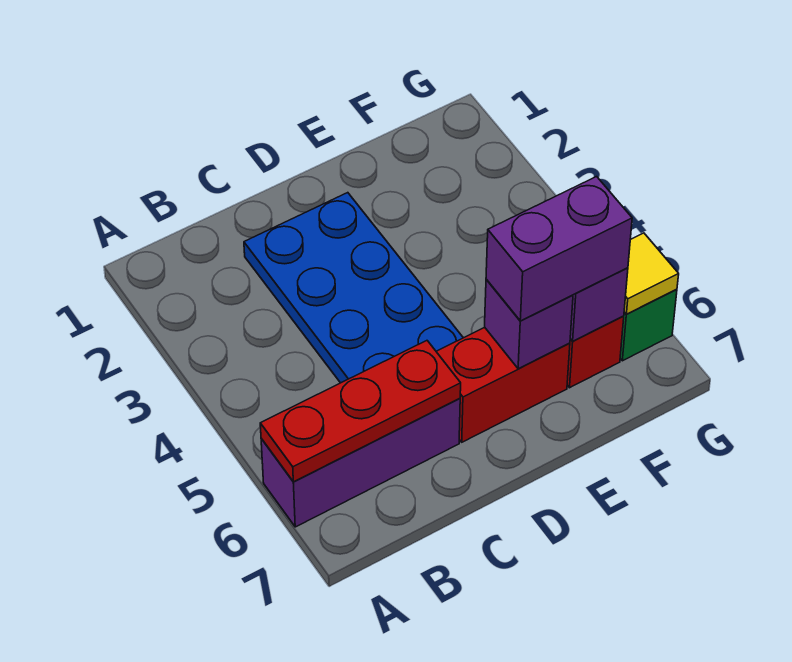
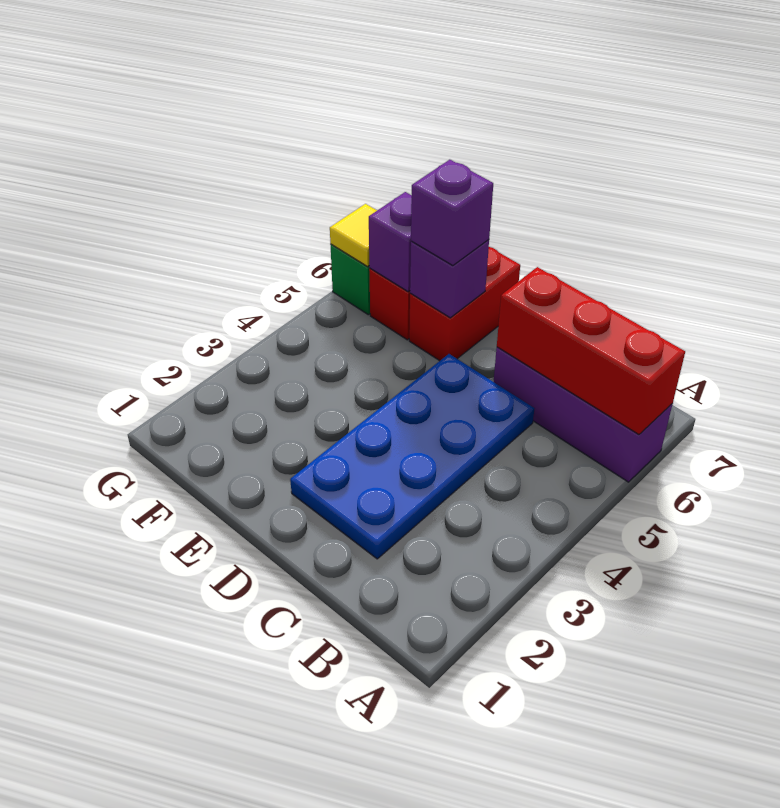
red 1x3 plate [260,341,461,482] -> red 1x3 brick [497,267,685,434]
red 1x2 brick [436,327,570,442] -> red 1x2 brick turned to [409,247,520,361]
purple 1x2 brick [486,177,632,321] -> purple 1x1 brick [411,160,493,266]

